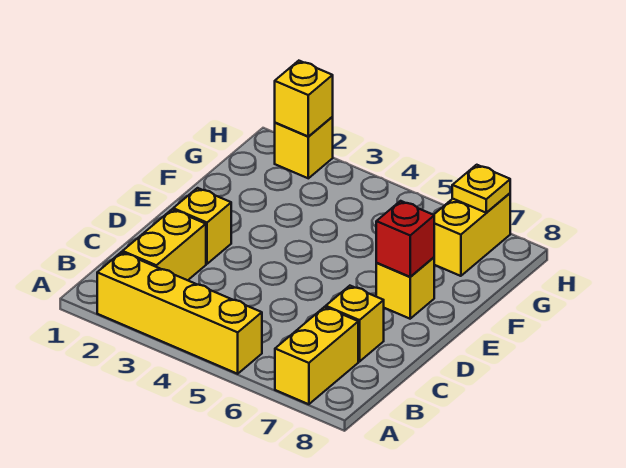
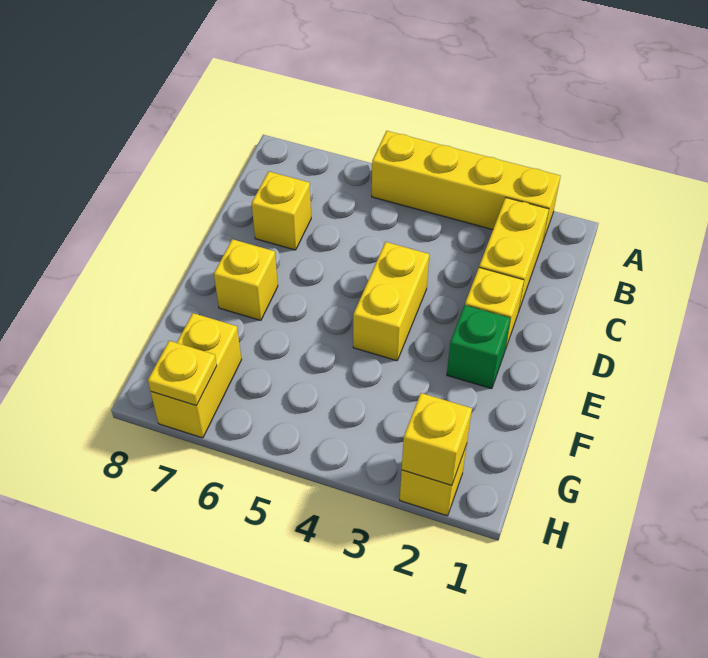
yellow 1x2 brick [275,307,358,404] -> yellow 1x2 brick moved to [353,242,429,361]
none -> green 1x1 brick [447,305,511,389]
red 1x1 brick [376,201,434,277] -> none

